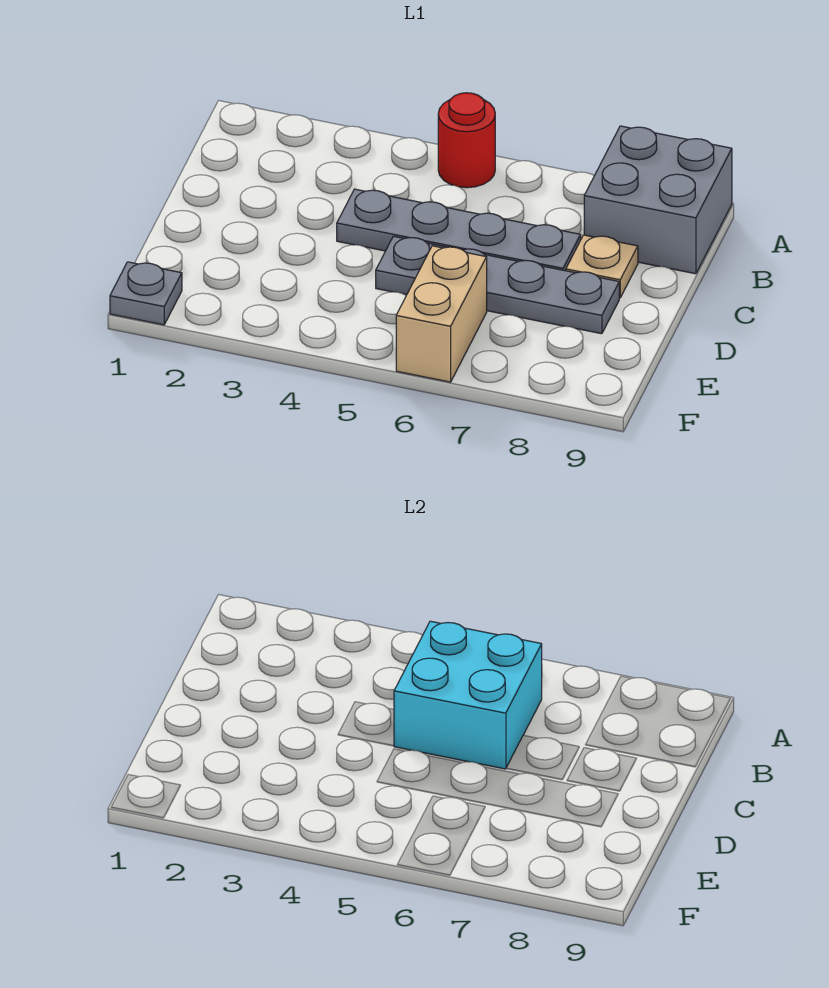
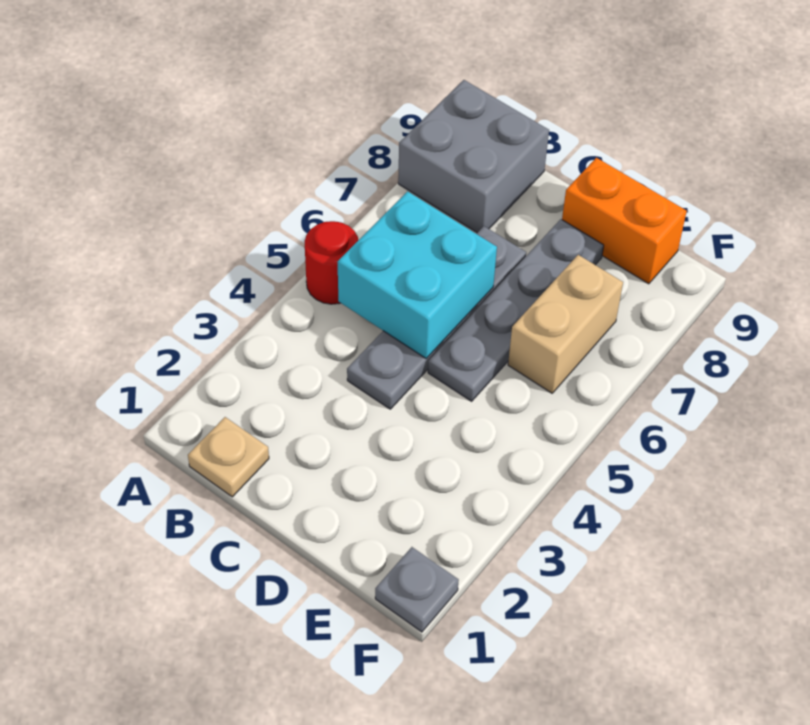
tan 1x1 plate [566,235,638,298] -> tan 1x1 plate moved to [188,417,269,497]
none -> orange 1x2 brick [562,158,687,284]
tan 1x2 brick [396,246,487,382] -> tan 1x2 brick turned to [508,255,623,393]

